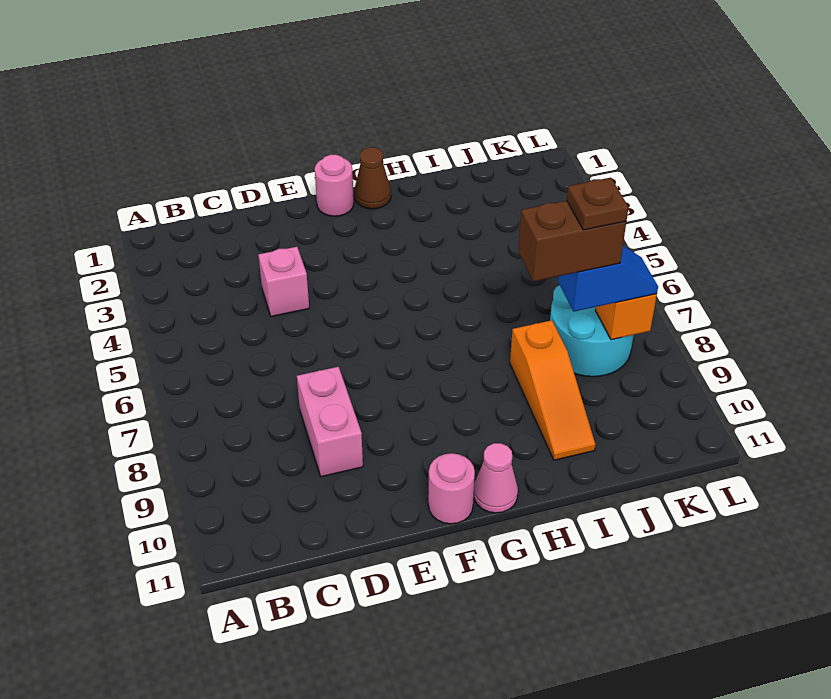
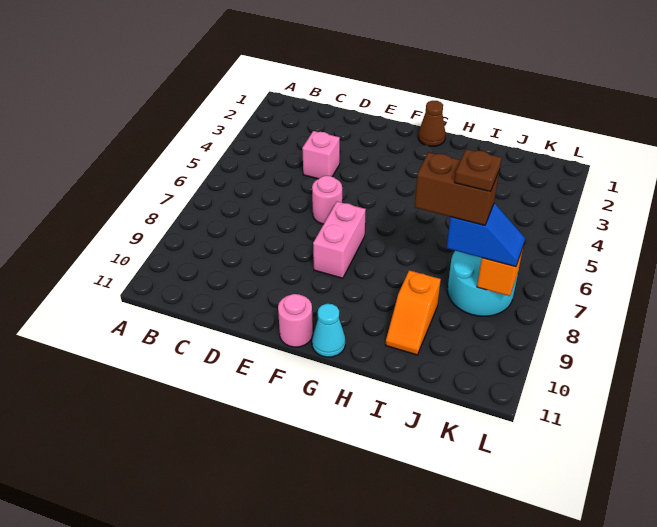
pink 1x2 brick [297,367,363,477] -> pink 1x2 brick moved to [313,202,366,278]
pink 1x1 round brick [315,155,354,216] -> pink 1x1 round brick moved to [312,176,342,224]
pink 1x1 cone [474,443,518,513] -> cyan 1x1 cone [312,304,345,357]
orange 1x3 slope [510,320,595,460] -> orange 1x2 slope [386,270,441,355]

